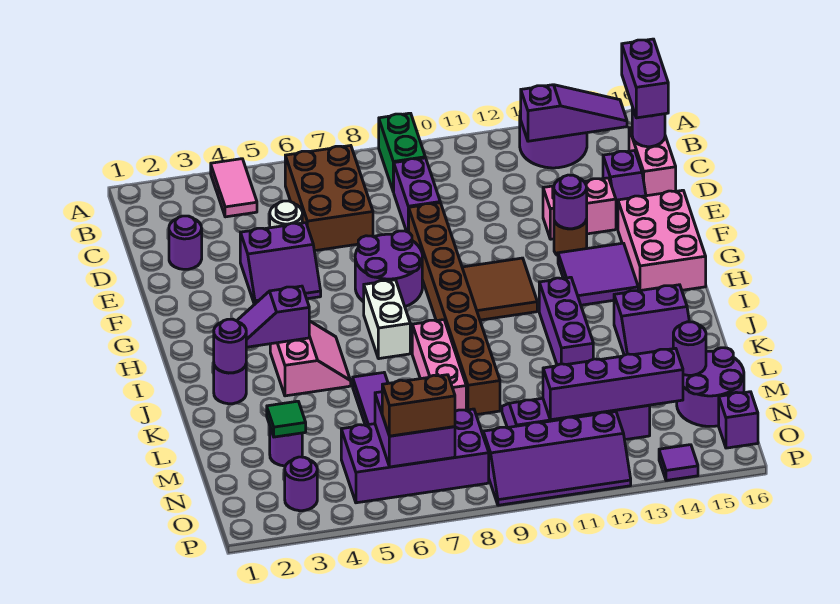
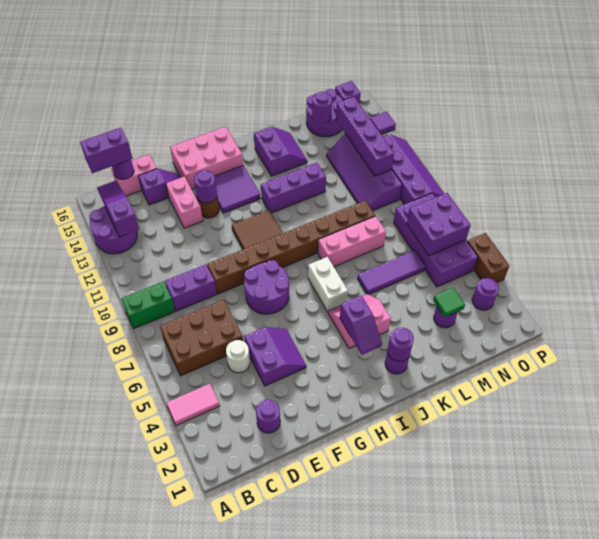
white 1x2 brick [364,280,410,359] -> white 1x2 brick turned to [308,257,348,312]
brown 1x2 brick [382,375,455,436] -> brown 1x2 brick moved to [467,233,509,283]

